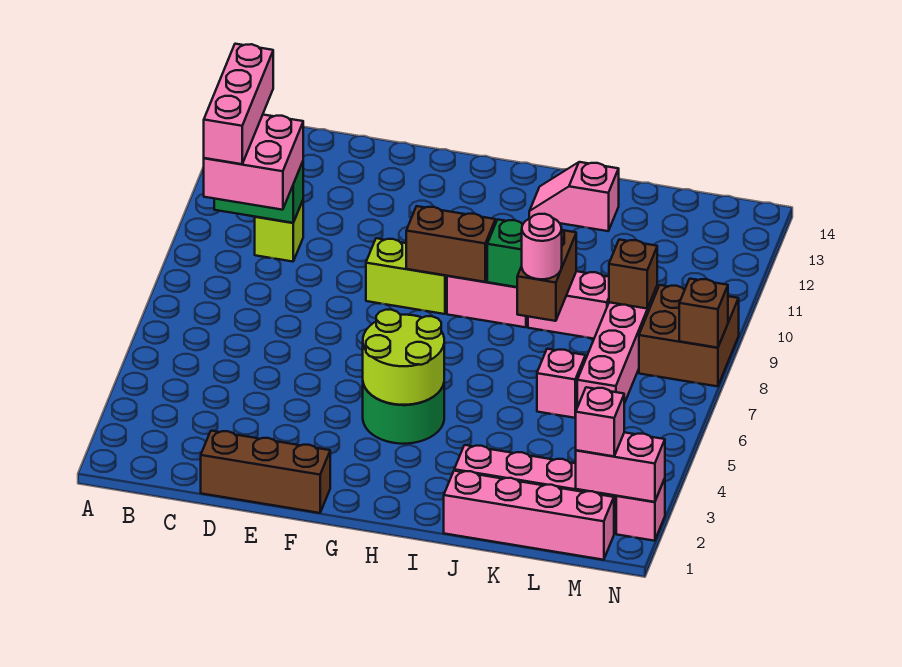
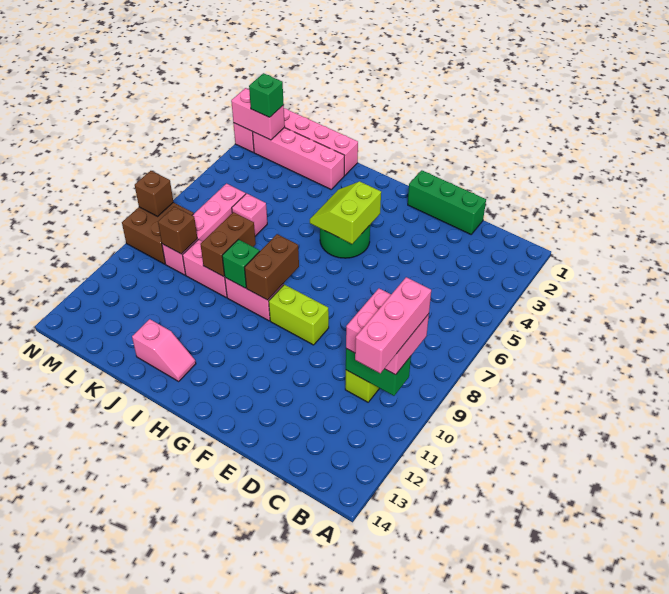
brown 1x3 brick [201,431,330,513] -> green 1x3 brick [408,170,486,234]
lime 2x2 round brick [363,310,444,405] -> lime 2x2 slope [310,181,381,244]
brown 1x2 brick [406,206,495,282] -> brown 1x2 brick turned to [245,234,299,300]
pink 1x1 round brick [522,214,562,279] -> none
pink 1x1 brick [575,387,624,456] -> green 1x1 brick [249,73,284,117]

